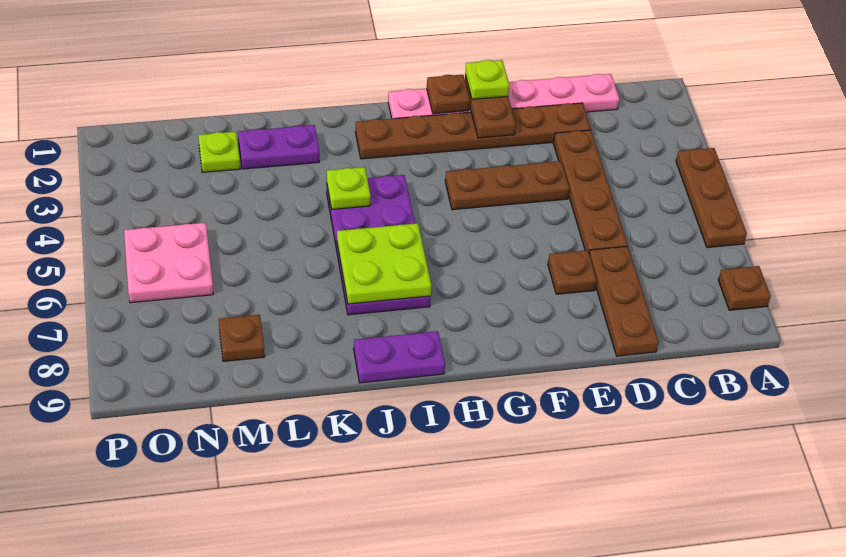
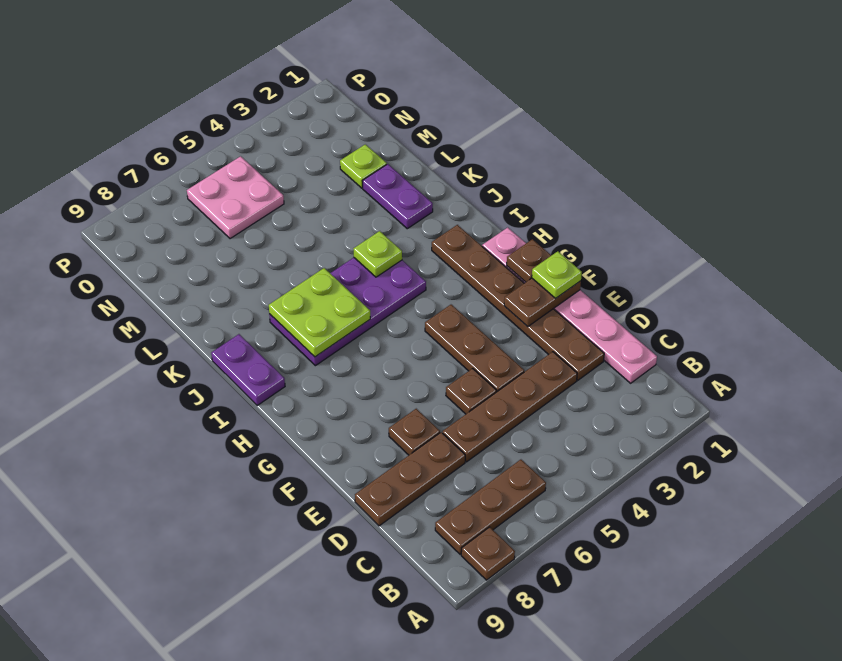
brown 1x3 plate [676,148,747,248] -> brown 1x3 plate moved to [435,460,546,554]
brown 1x1 plate [219,315,265,361] -> brown 1x1 plate moved to [446,368,497,414]

